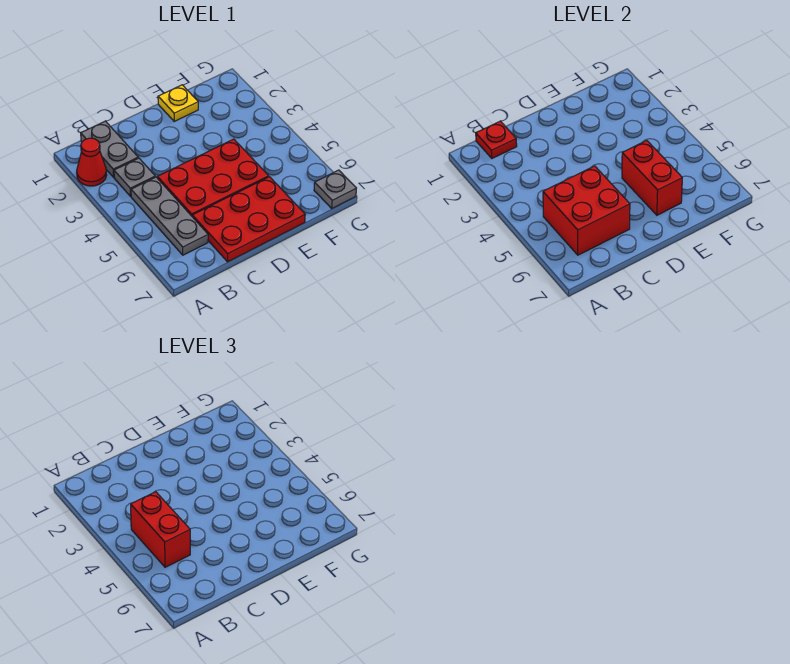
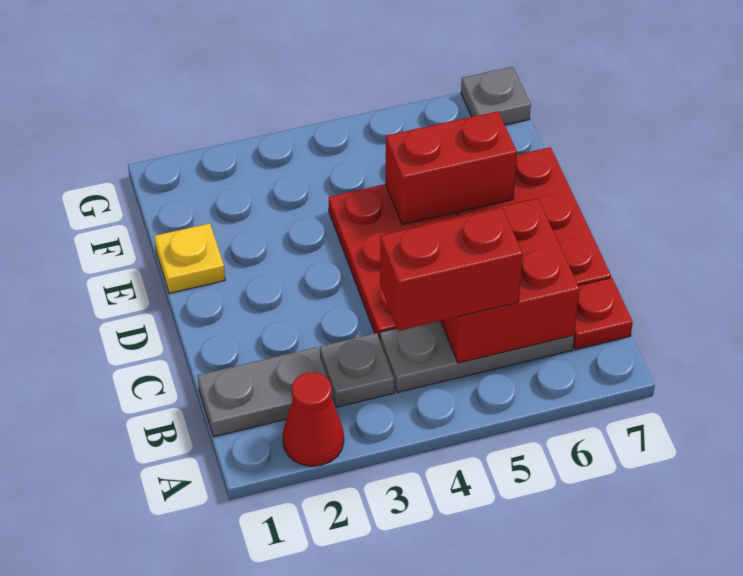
red 1x1 plate [476,121,517,158] -> red 1x1 plate moved to [573,278,633,350]

